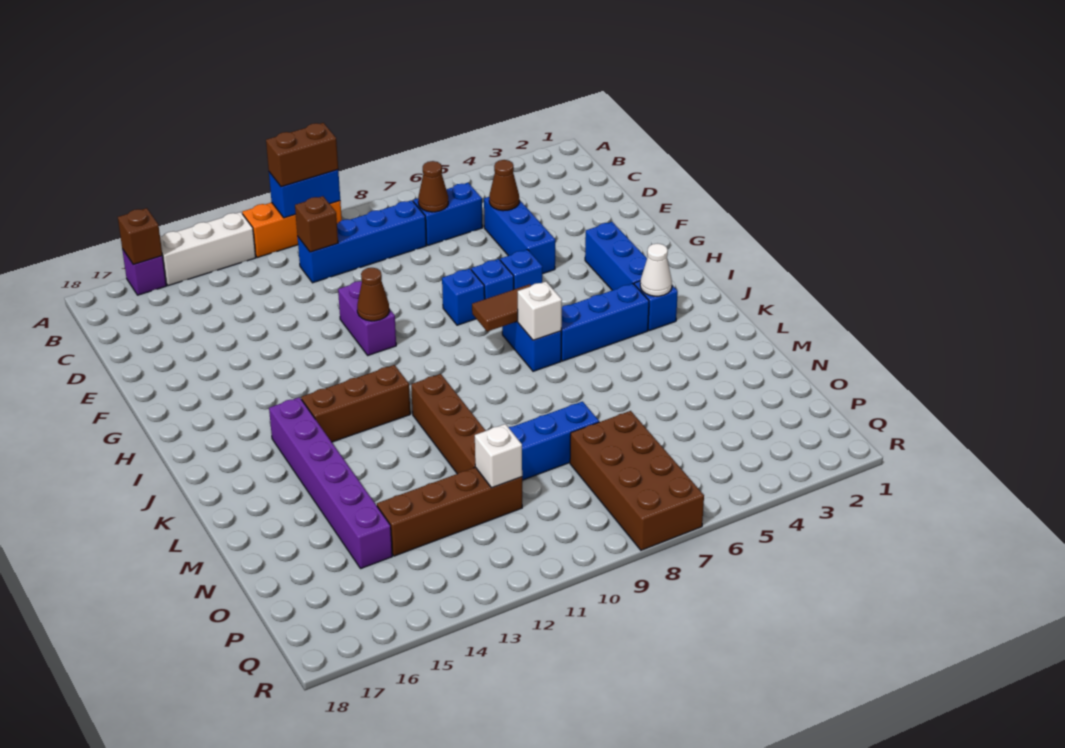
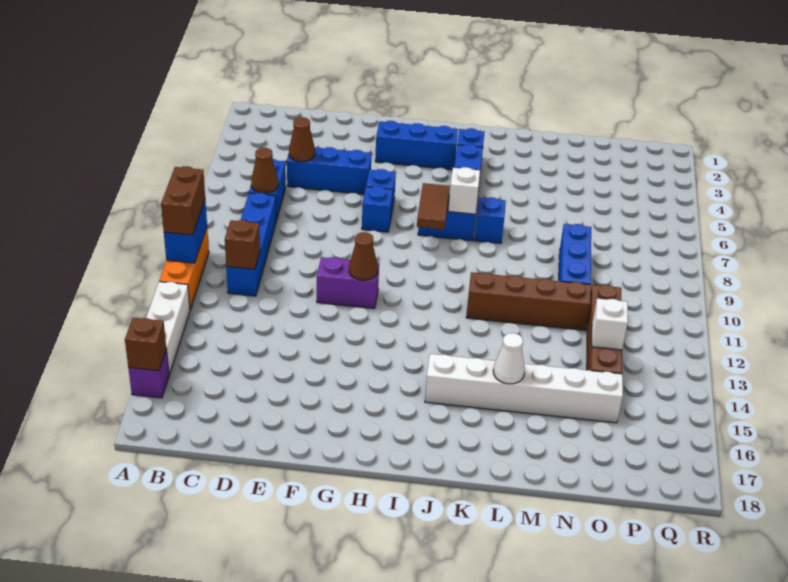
blue 1x1 brick [442,269,485,325] -> blue 1x1 brick moved to [474,197,506,243]
white 1x1 cone [640,244,672,296] -> white 1x1 cone moved to [493,333,525,384]
brown 1x3 brick [301,365,410,442] -> none
purple 1x6 brick [269,397,392,569] -> white 1x6 brick [425,354,623,423]
brown 2x4 brick [570,411,704,550] -> none
white 1x1 brick [475,424,522,488] -> white 1x1 brick moved to [592,299,628,350]

